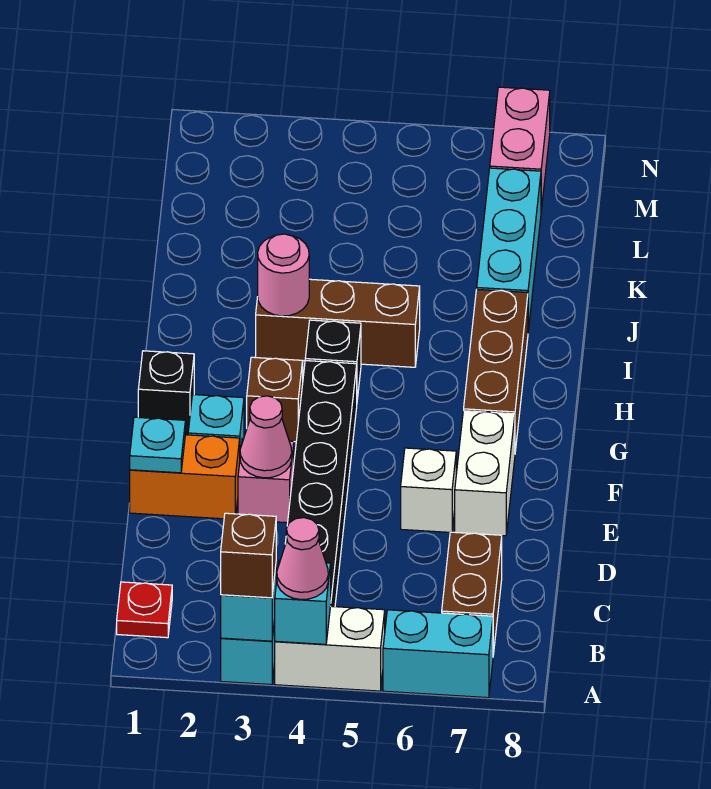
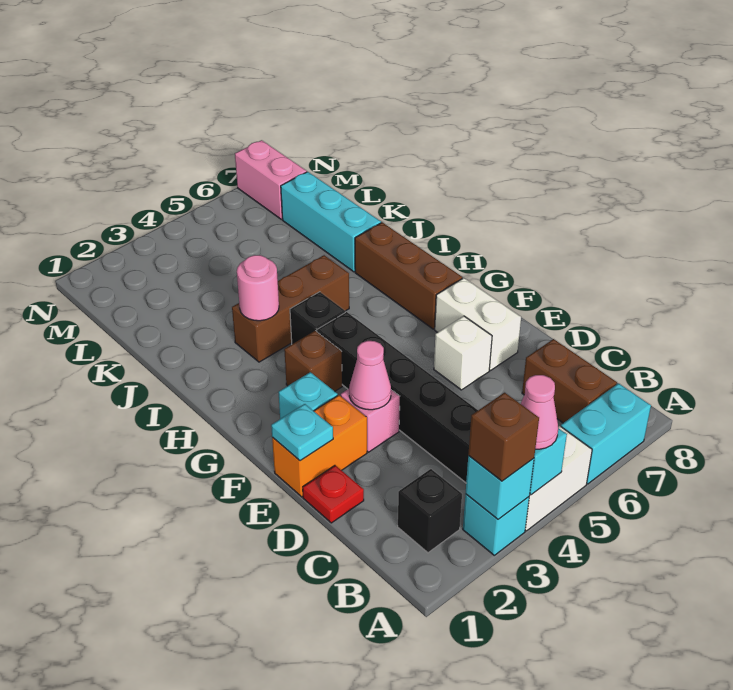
red 1x1 plate [117,582,172,638] -> red 1x1 plate moved to [303,465,364,523]
black 1x1 brick [138,351,194,435] -> black 1x1 brick moved to [398,469,462,553]

